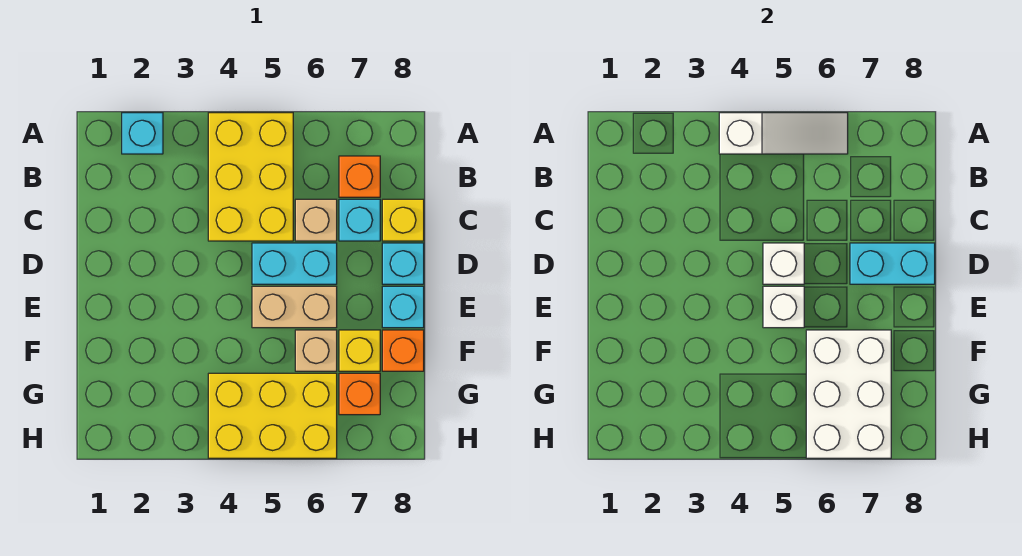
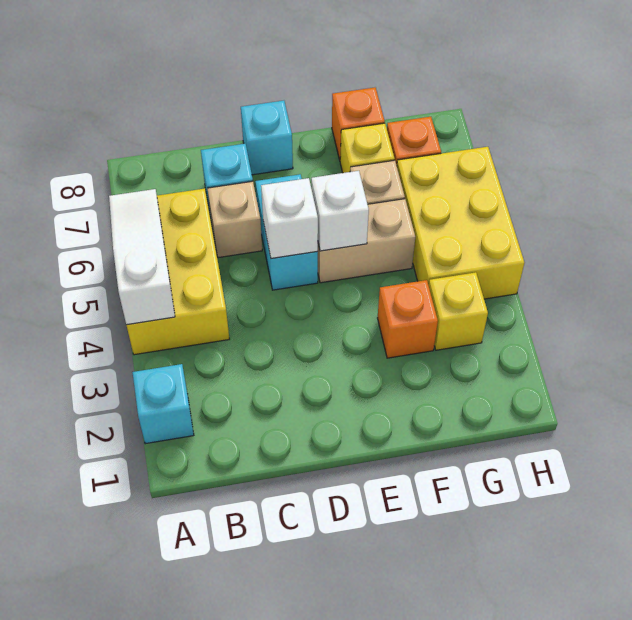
yellow 2x3 brick [208,113,293,241] -> yellow 2x3 brick turned to [126,188,229,355]
orange 1x1 brick [339,156,380,197] -> orange 1x1 brick moved to [378,280,438,358]
yellow 1x1 brick [382,199,424,241] -> yellow 1x1 brick moved to [429,272,488,350]
cyan 1x2 brick [850,243,935,284] -> none
tan 1x2 brick [252,286,337,328] -> tan 1x2 brick turned to [317,199,415,283]
cyan 1x1 brick [382,286,424,328] -> none
white 2x3 brick [806,330,891,458] -> none

